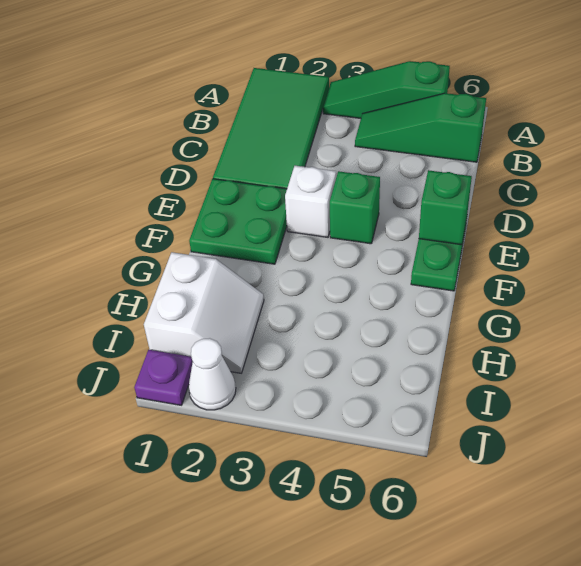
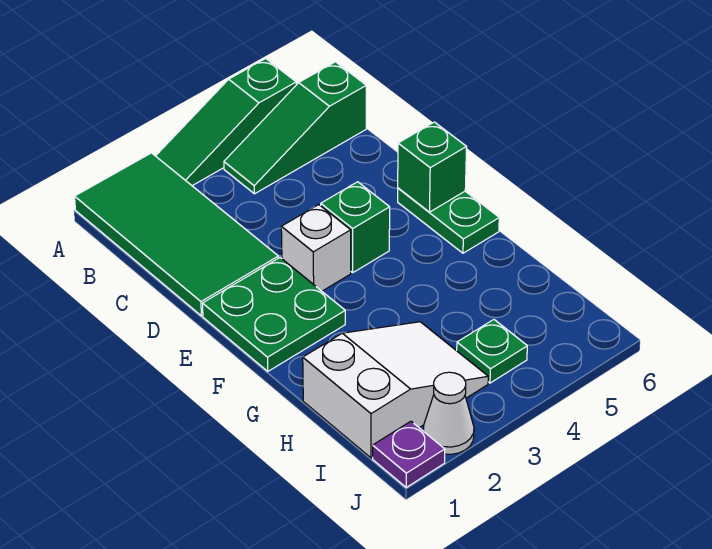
white 2x2 slope [144,252,264,373] -> white 2x3 slope [303,322,488,458]
none -> green 1x1 plate [457,320,527,383]

